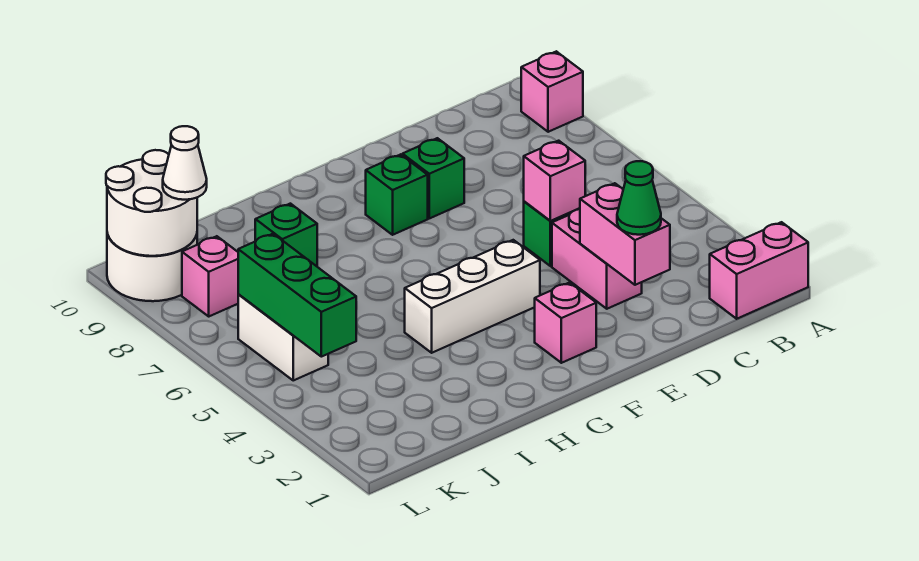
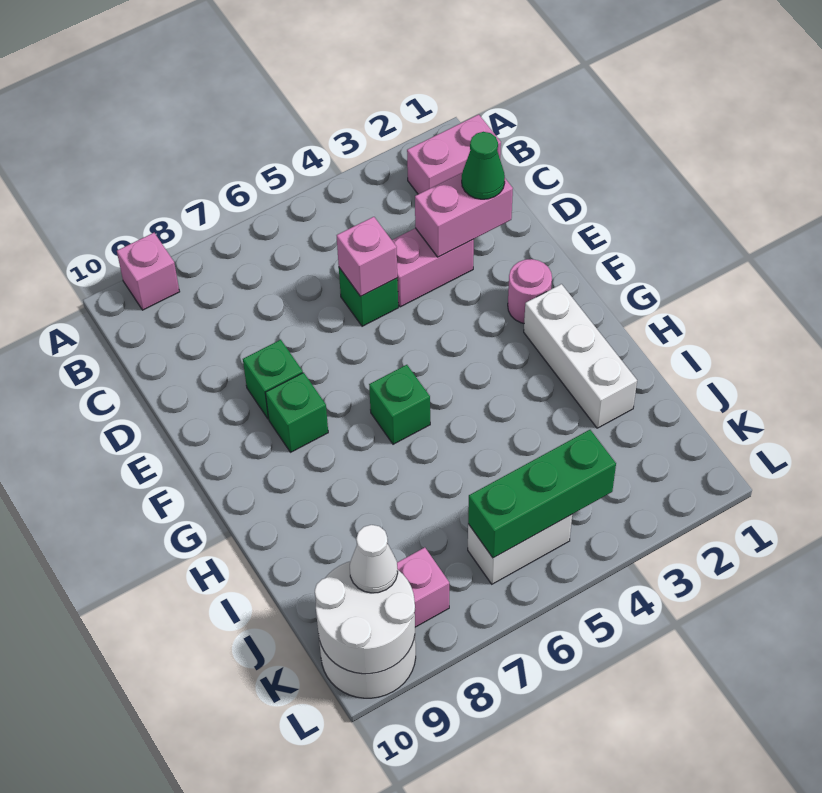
pink 1x2 brick [710,222,808,319] -> pink 1x2 brick turned to [407,115,501,194]
pink 1x1 brick [535,283,596,363] -> pink 1x1 round brick [508,259,552,323]
white 1x3 brick [405,240,540,353] -> white 1x3 brick moved to [524,284,637,428]
green 1x1 brick [255,204,317,266] -> green 1x1 brick moved to [369,365,430,444]

